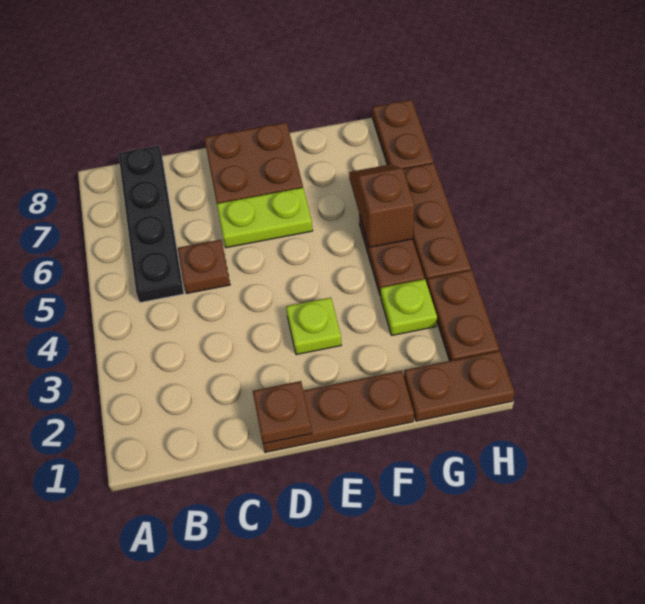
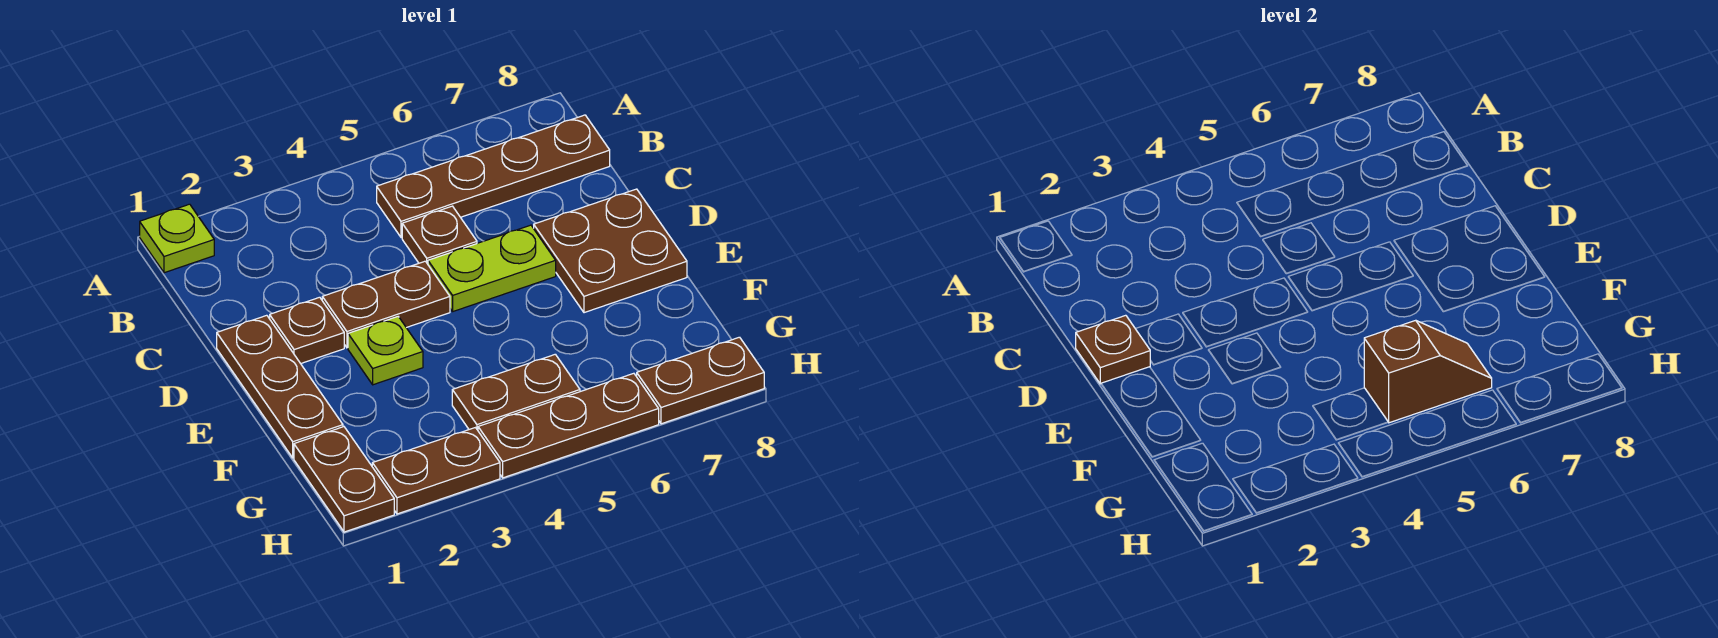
black 1x4 plate [118,146,184,303] -> brown 1x4 plate [377,115,610,238]
none -> brown 1x1 plate [270,297,344,364]
none -> brown 1x2 plate [322,261,450,348]
lime 1x2 plate [217,188,313,248] -> lime 1x2 plate turned to [428,225,556,311]
lime 1x1 plate [381,279,437,336] -> lime 1x1 plate moved to [140,204,214,273]

